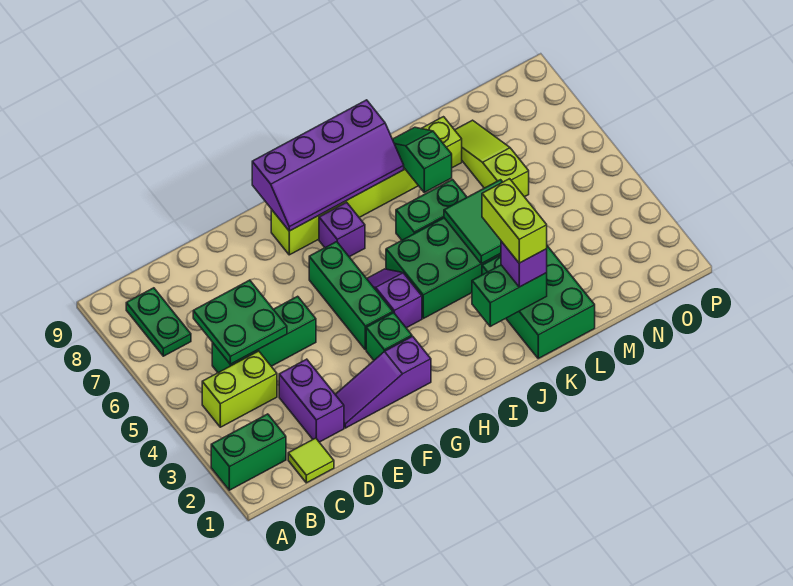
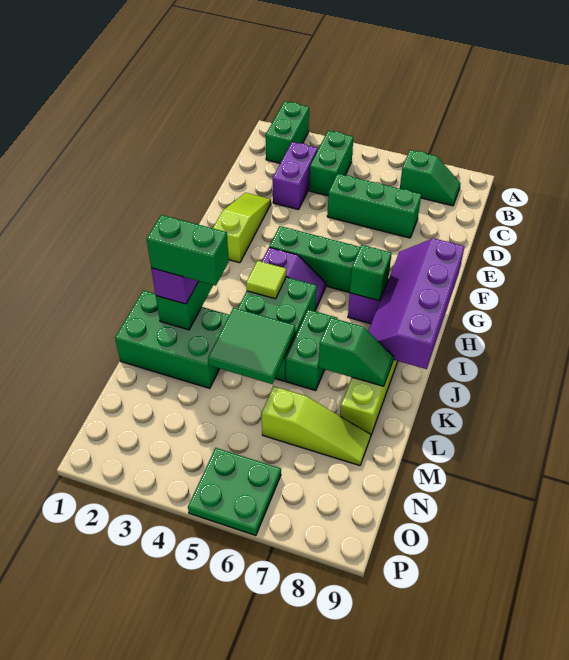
lime 1x2 brick [202,351,277,427] -> green 1x2 brick [309,131,353,196]
green 1x2 plate [126,288,191,356] -> green 1x2 slope [400,150,461,206]
lime 1x1 tile [288,438,334,483] -> lime 1x1 tile moved to [246,261,286,299]
green 1x3 brick [212,296,316,373] -> green 1x3 brick turned to [327,174,421,238]
green 2x2 plate [193,280,287,364] -> green 2x2 plate moved to [188,448,281,536]
purple 1x2 brick [279,359,344,442] -> purple 1x2 brick turned to [273,142,318,210]
purple 1x3 slope [335,336,431,428] -> lime 1x3 slope [213,193,271,263]
green 1x1 brick [366,313,412,360] -> green 1x1 brick moved to [350,245,392,301]
lime 1x2 brick [482,179,547,263] -> green 1x2 brick [146,215,229,286]

